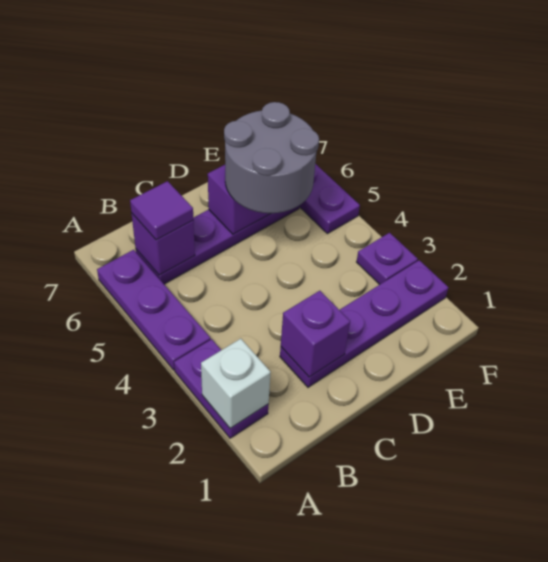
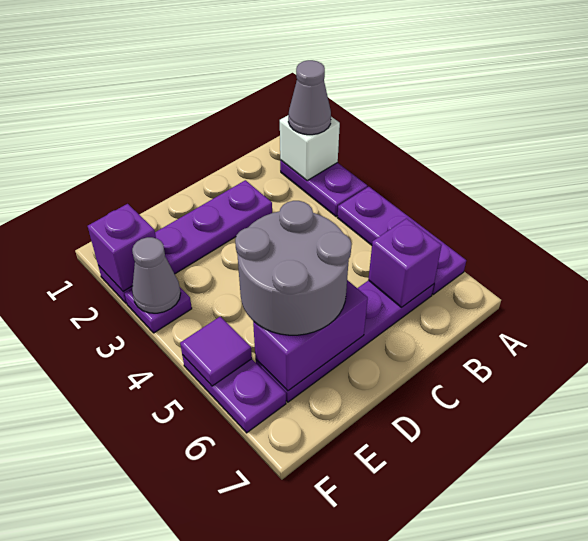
none -> grey 1x1 cone [288,60,331,135]
purple 1x1 tile [130,181,193,240] -> purple 1x1 tile moved to [180,317,252,386]
purple 1x1 brick [281,291,350,377] -> purple 1x1 brick moved to [88,204,156,292]
none -> grey 1x1 cone [132,237,181,313]

